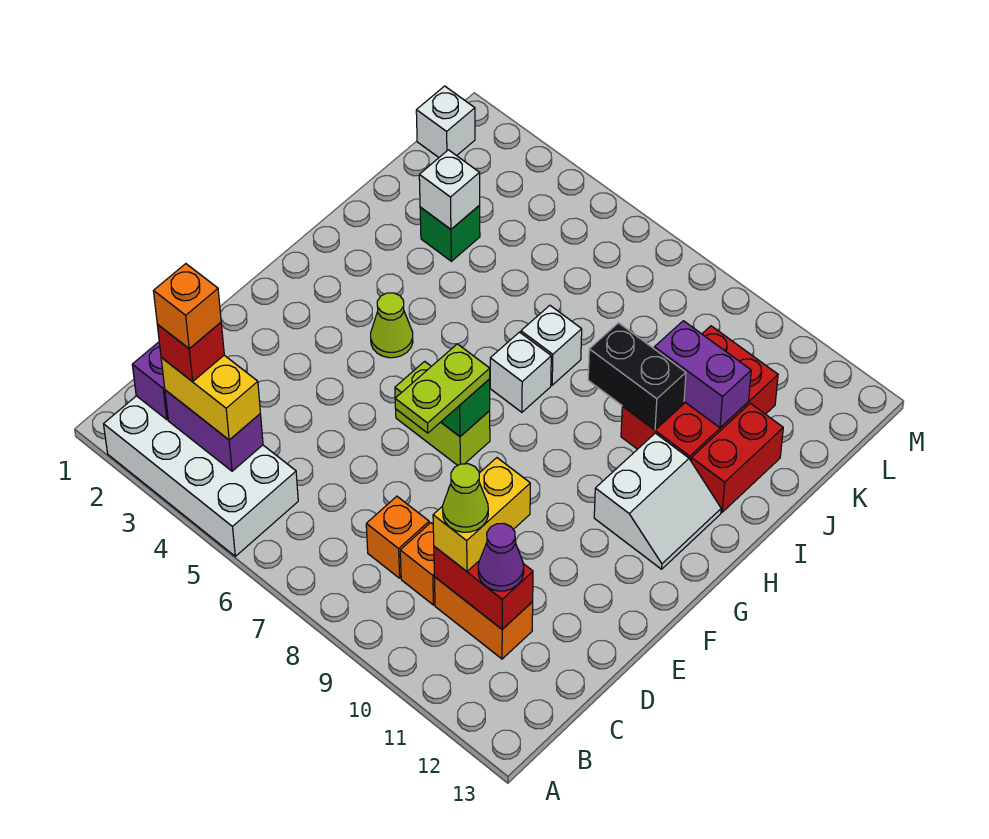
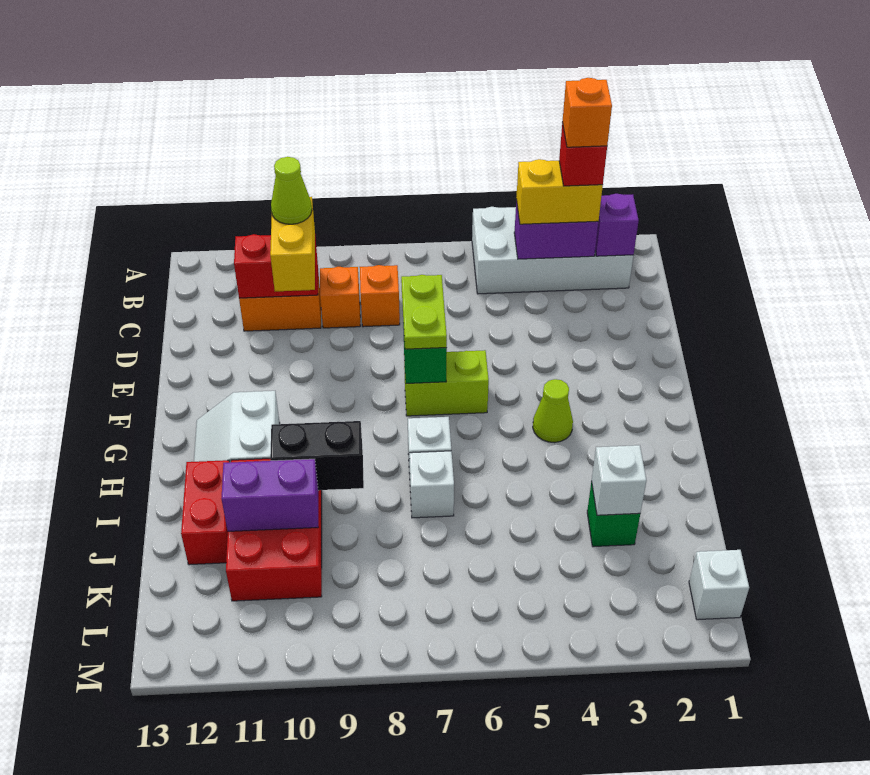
purple 1x1 cone [478,523,524,591] -> none

